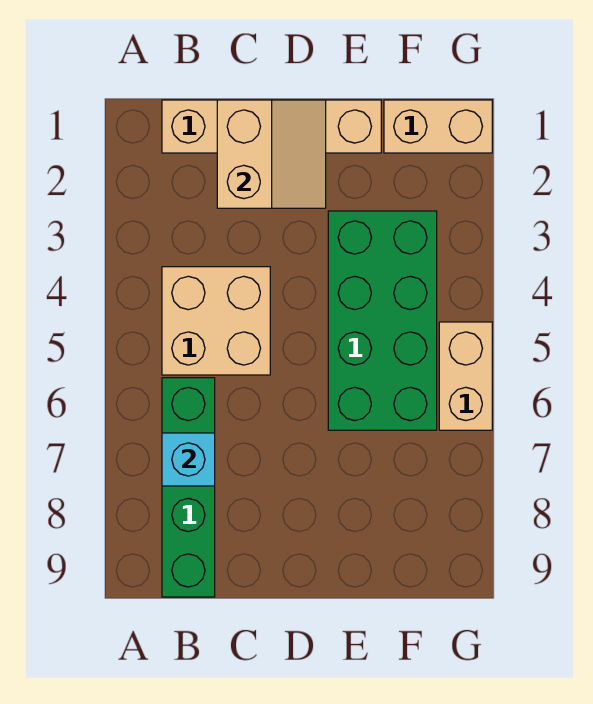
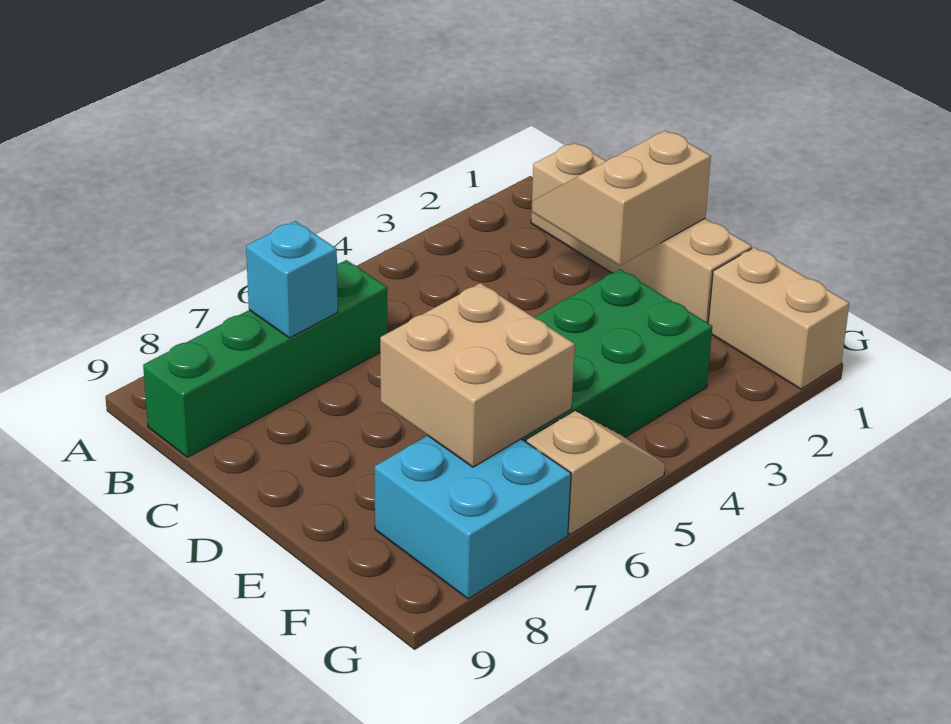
tan 2x2 brick [162,267,270,375] -> tan 2x2 brick moved to [380,283,575,467]
tan 2x2 slope [217,100,326,208] -> tan 2x2 slope turned to [532,130,711,266]
none -> cyan 2x2 brick [375,436,571,599]
tan 1x2 brick [439,322,492,430] -> tan 1x2 slope [526,411,665,535]

